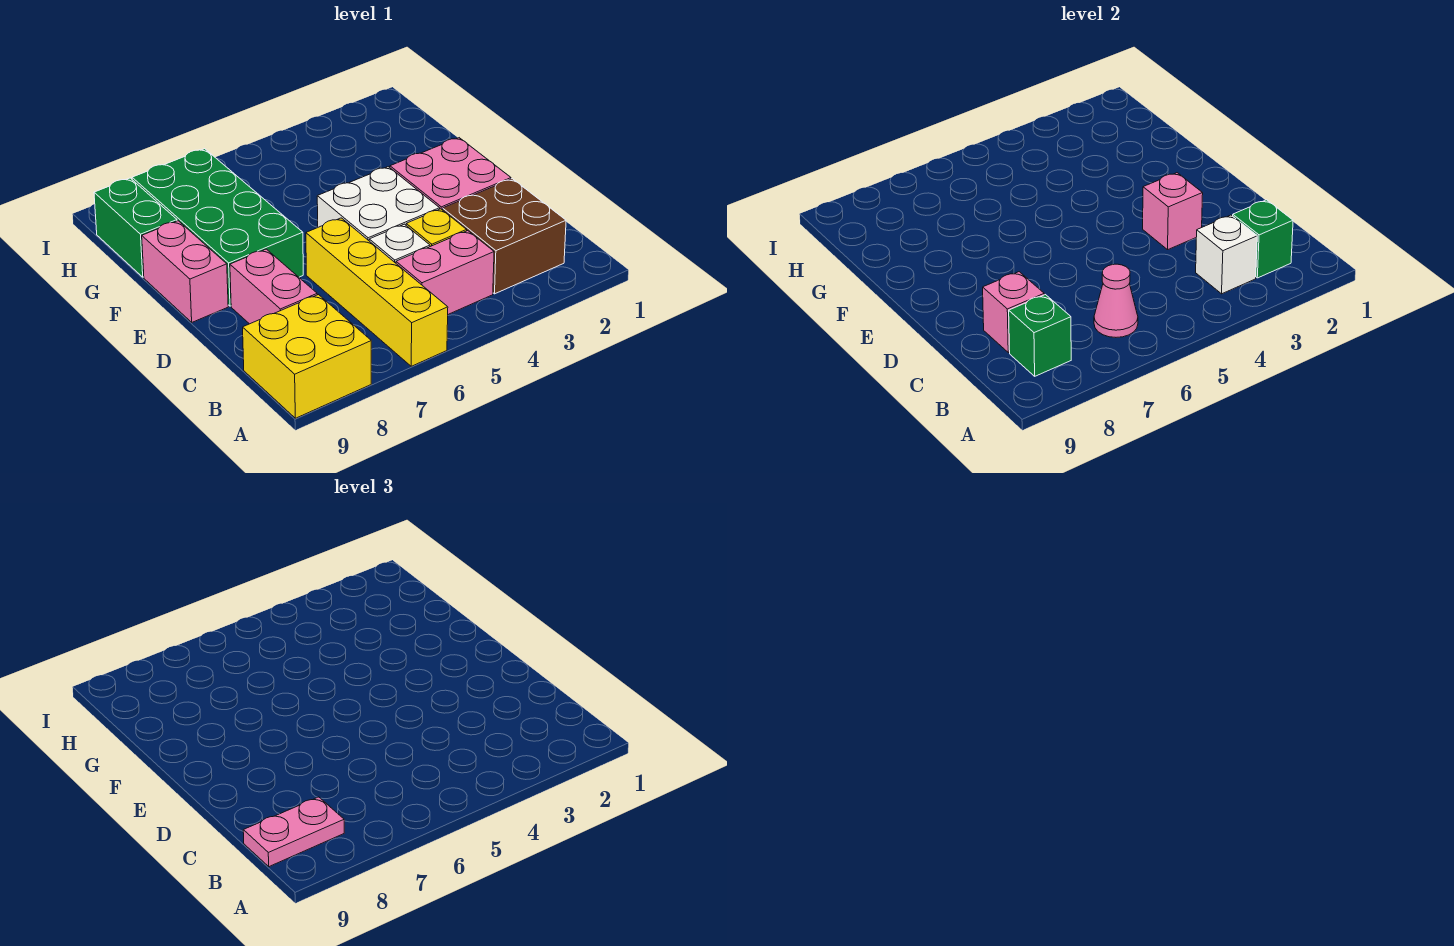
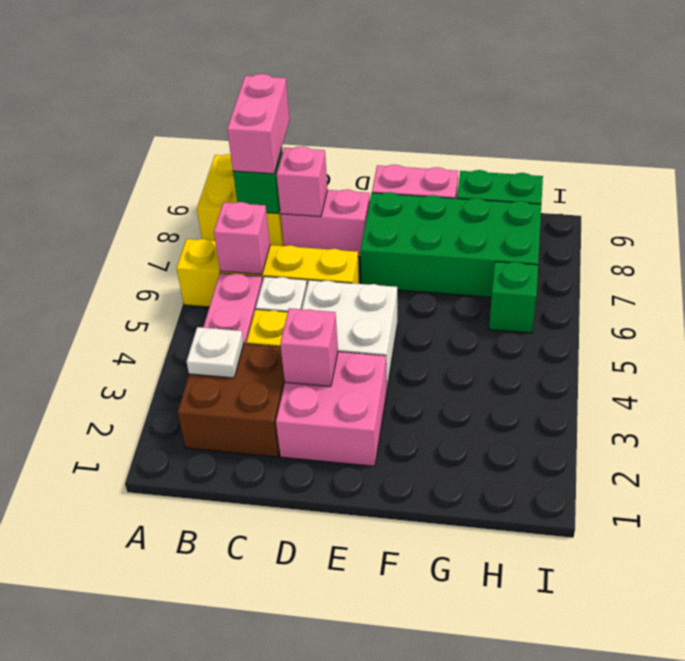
green 1x1 brick [1233,200,1293,278] -> green 1x1 brick moved to [489,262,538,333]
white 1x1 brick [1196,215,1257,294] -> white 1x1 plate [187,327,244,378]
pink 1x1 cone [1094,264,1138,337] -> pink 1x1 brick [214,202,270,274]
pink 1x2 plate [243,797,344,867] -> pink 1x2 brick [227,74,290,174]

